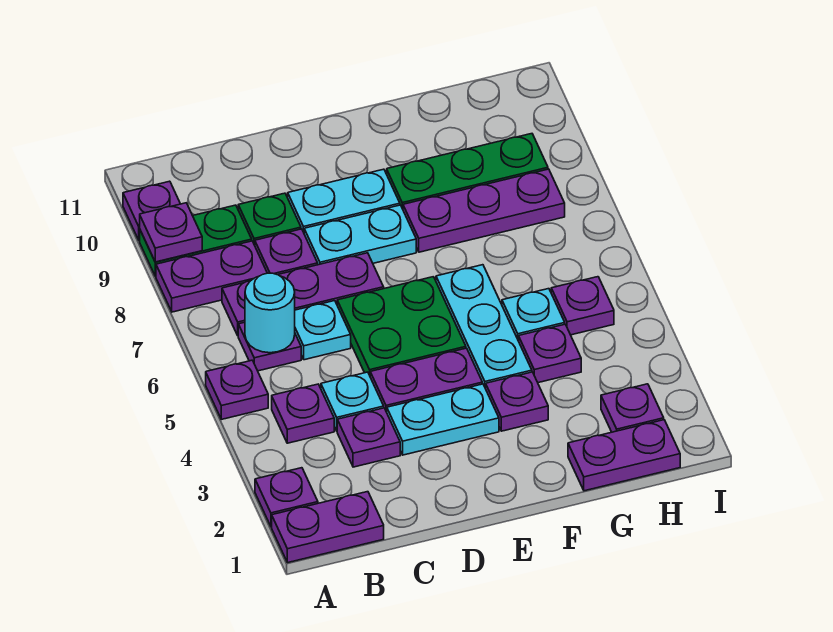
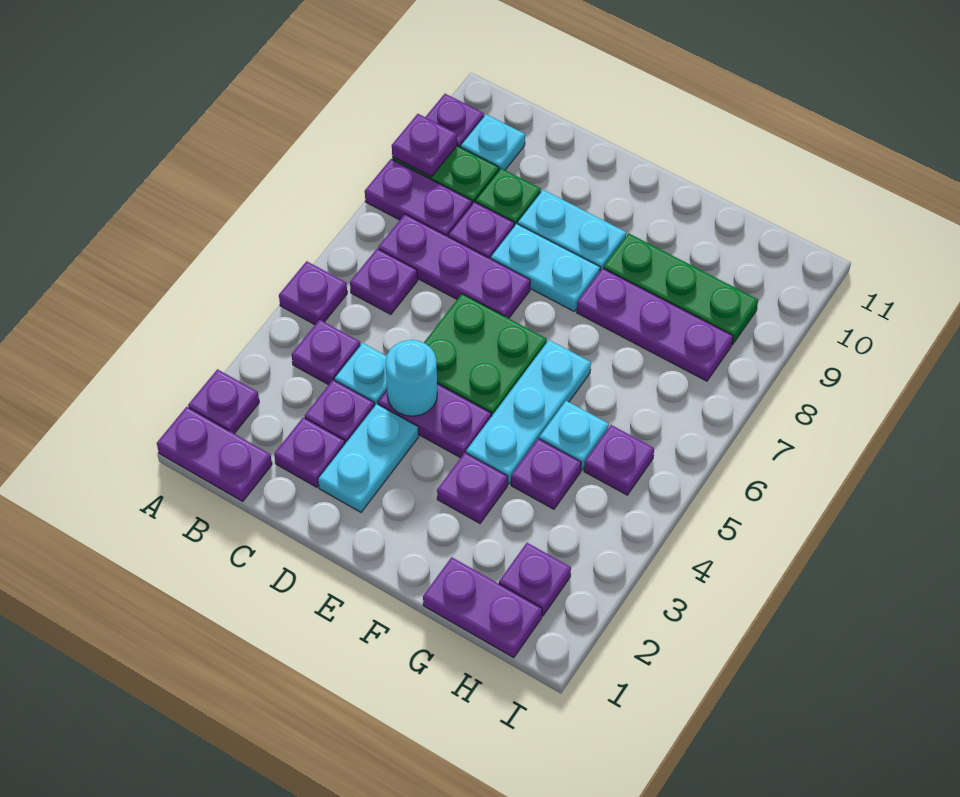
cyan 1x1 round brick [245,273,295,353] -> cyan 1x1 round brick moved to [385,340,437,416]
none -> purple 1x1 plate [274,417,345,487]
cyan 1x1 plate [295,301,351,360] -> cyan 1x1 plate moved to [461,114,525,170]
cyan 1x2 plate [387,384,499,455] -> cyan 1x2 plate turned to [318,404,419,512]

